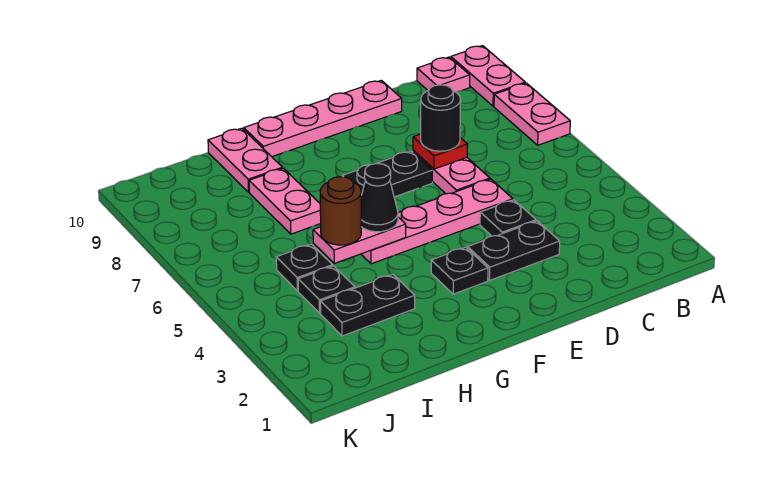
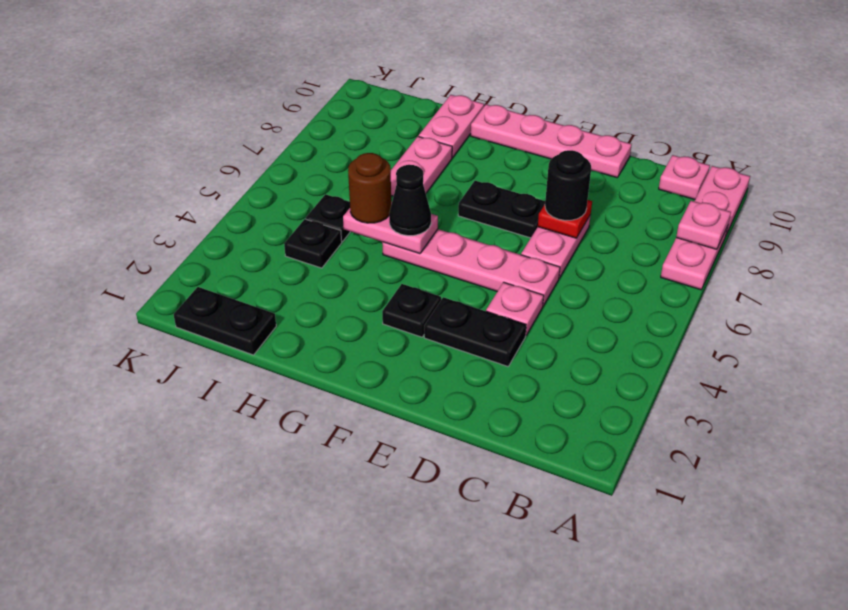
none -> pink 1x1 plate [676,201,731,249]
black 1x1 plate [480,200,536,236] -> pink 1x1 plate [486,282,544,335]
black 1x2 plate [320,274,415,336] -> black 1x2 plate moved to [174,287,276,355]

